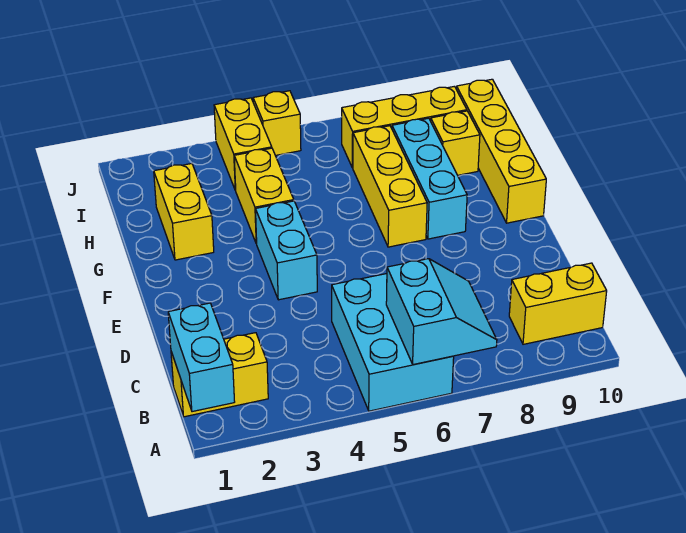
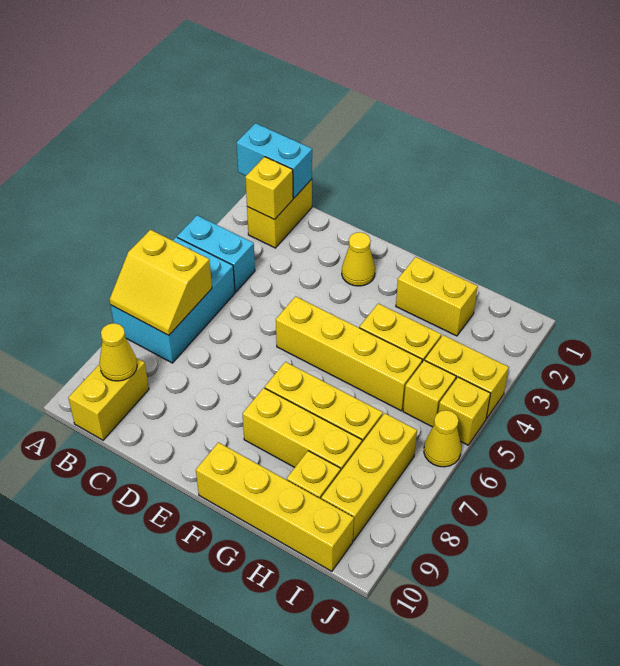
cyan 2x3 brick [332,274,454,411] -> cyan 2x3 brick turned to [111,237,235,363]
cyan 2x2 slope [386,259,497,364] -> yellow 2x2 slope [110,230,212,335]
none -> yellow 1x1 brick [245,157,293,220]
none -> yellow 1x1 cone [99,323,137,381]
none -> yellow 1x1 cone [342,232,375,286]
cyan 1x2 brick [256,201,317,300] -> cyan 1x2 brick moved to [177,215,255,292]
none -> yellow 1x4 brick [276,296,422,411]
cyan 1x3 brick [392,118,467,239] -> yellow 1x3 brick [242,388,362,470]
none -> yellow 1x1 brick [403,360,456,427]
none -> yellow 1x1 cone [424,410,461,467]

